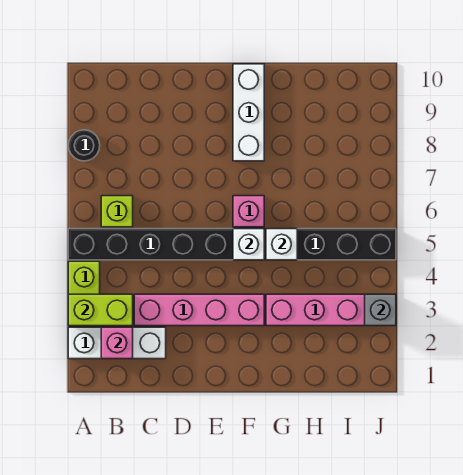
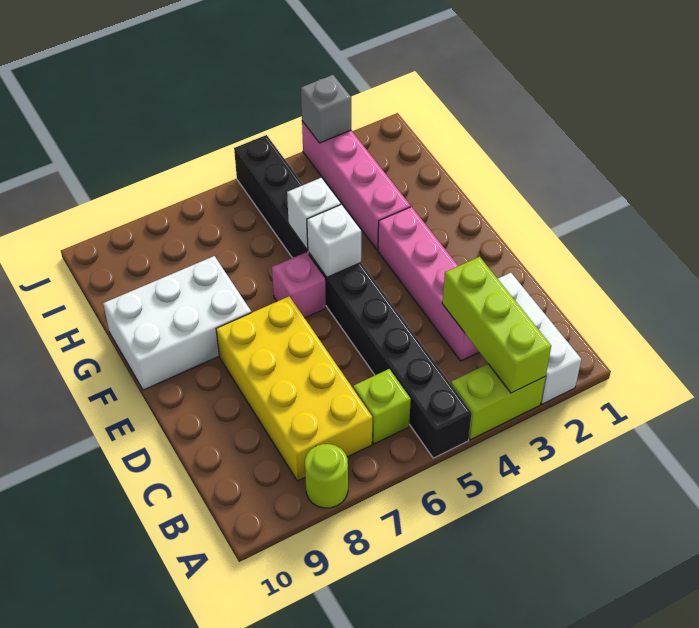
lime 1x2 brick [68,294,133,326] -> lime 1x3 brick [442,257,551,393]
black 1x1 round brick [68,130,100,161] -> lime 1x1 round brick [305,444,348,508]
pink 1x1 brick [101,327,133,359] -> none
none -> yellow 2x4 brick [216,296,373,481]
white 1x3 brick [233,64,264,161] -> white 2x3 brick [103,256,251,390]

